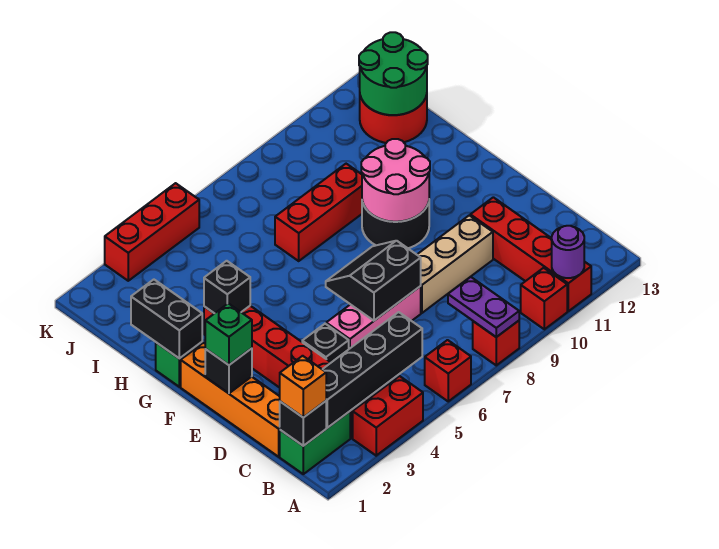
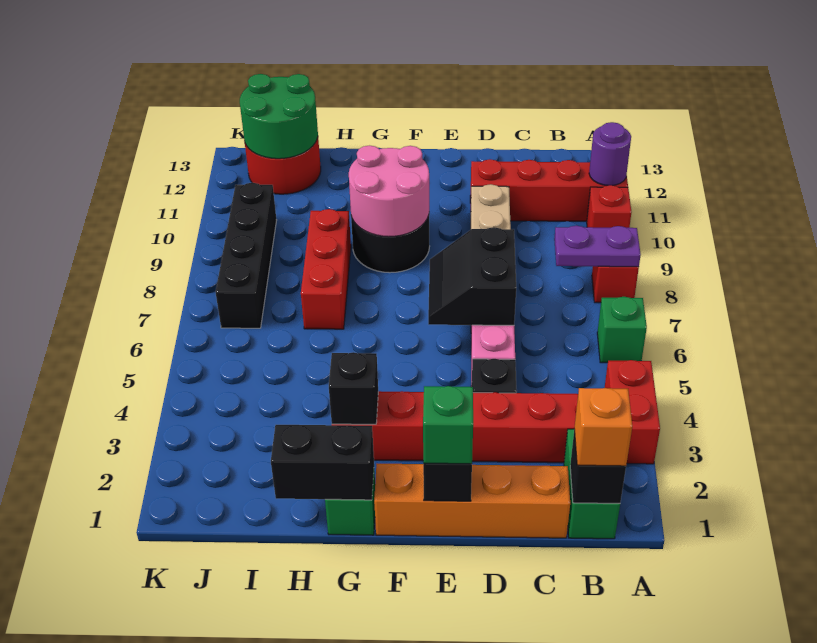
red 1x1 brick [425,340,471,401] -> green 1x1 brick [597,297,647,363]
black 1x4 brick [322,312,422,428] -> black 1x4 brick moved to [216,183,277,328]
red 1x3 brick [105,183,199,281] -> none

